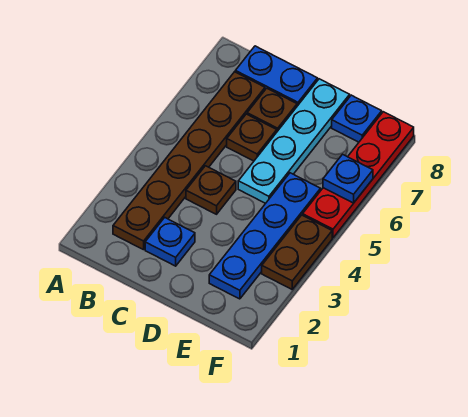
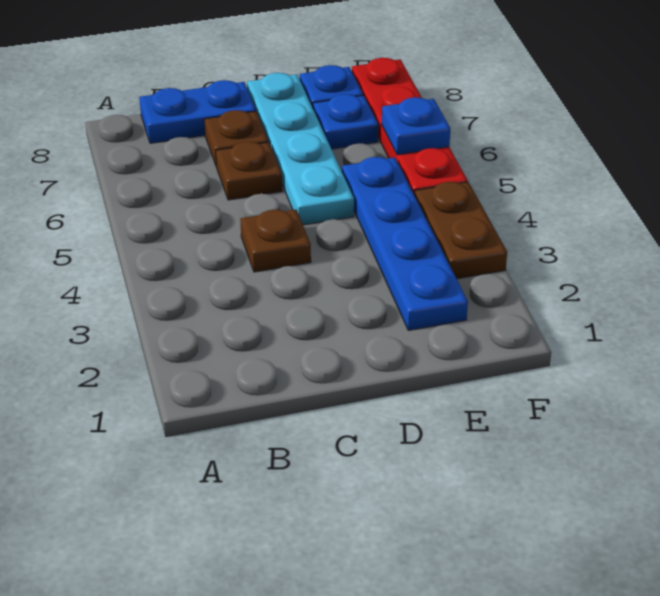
brown 1x6 plate [113,72,265,250] -> none
blue 1x1 plate [145,218,195,266] -> blue 1x1 plate moved to [313,94,378,149]

